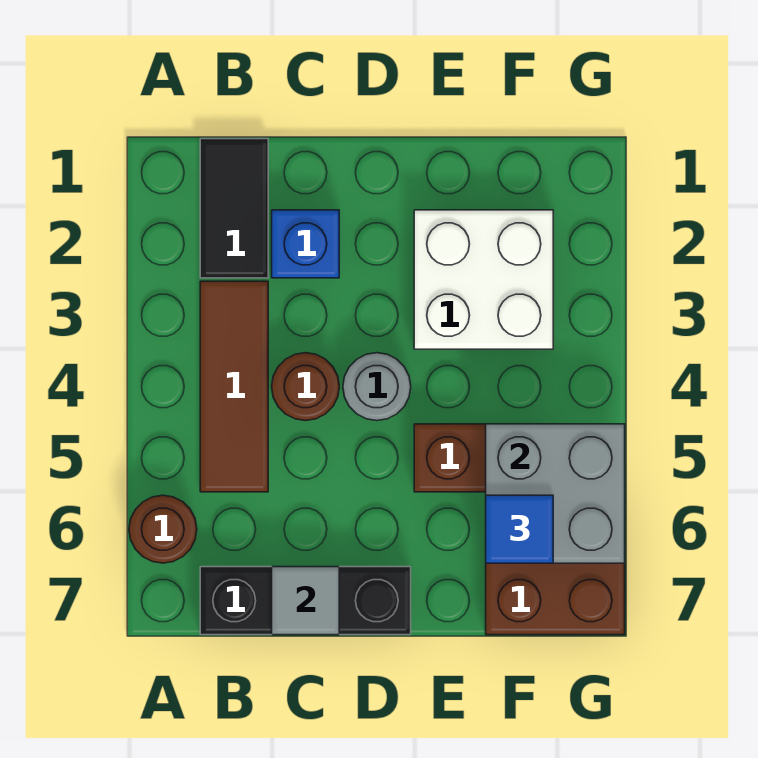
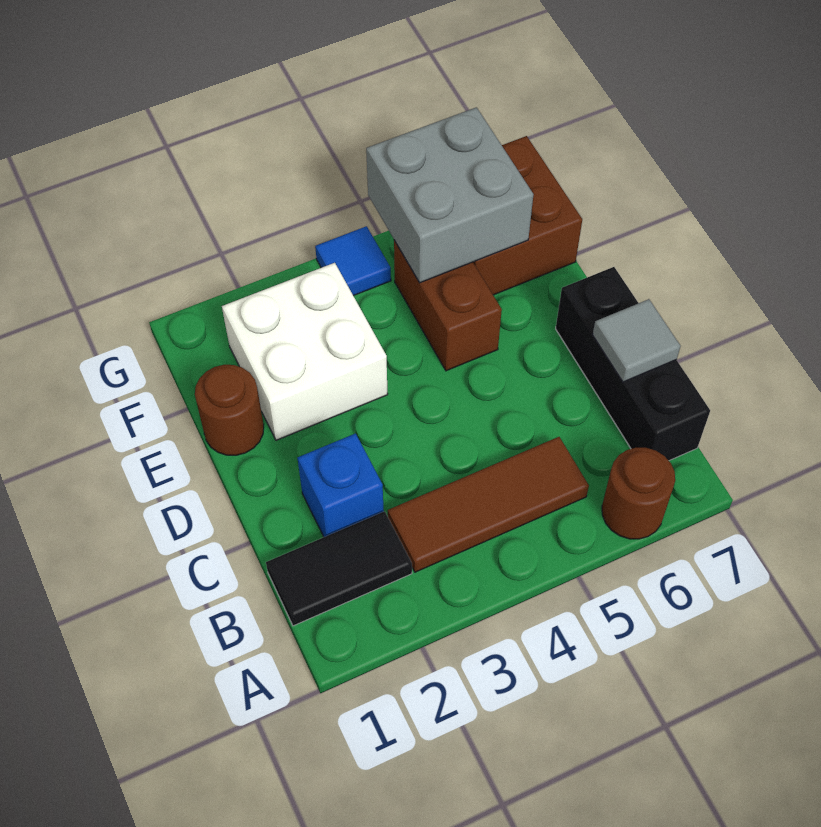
brown 1x1 round brick [272,353,339,421] -> brown 1x1 round brick moved to [195,365,264,455]
grey 1x1 round brick [343,353,411,421] -> none
blue 1x1 tile [486,495,553,563] -> blue 1x1 tile moved to [315,226,391,296]

